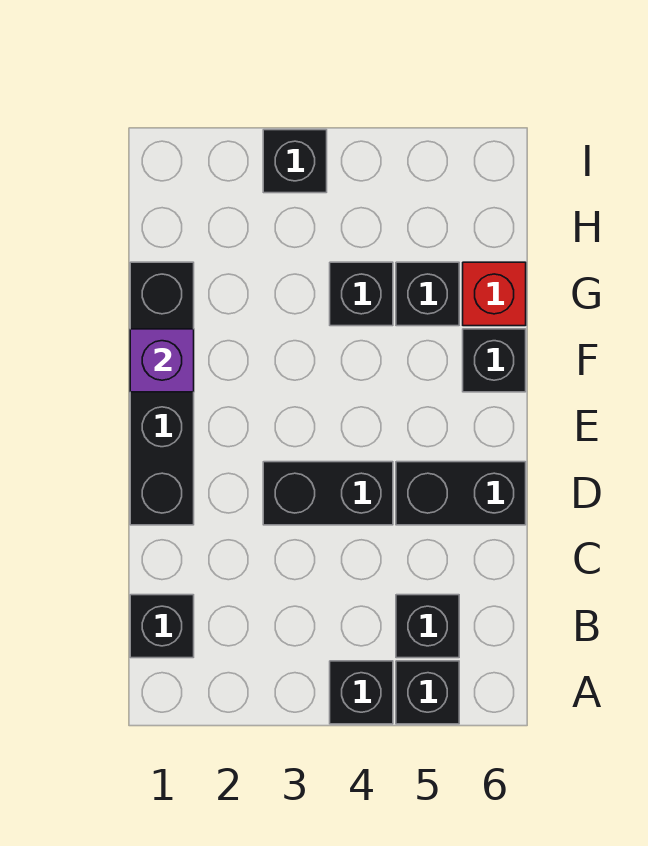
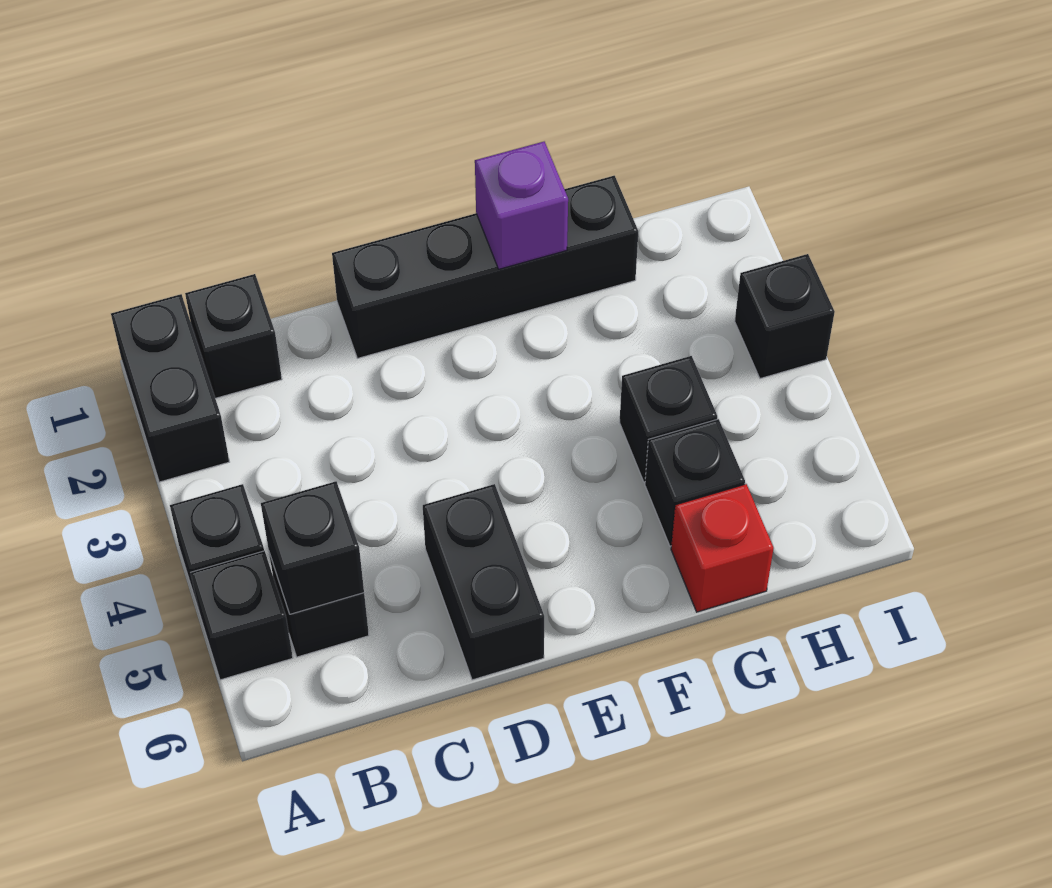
black 1x2 brick [263,462,393,525] -> black 1x2 brick moved to [111,294,229,482]
black 1x1 brick [463,329,526,392] -> black 1x1 brick moved to [261,481,364,614]

